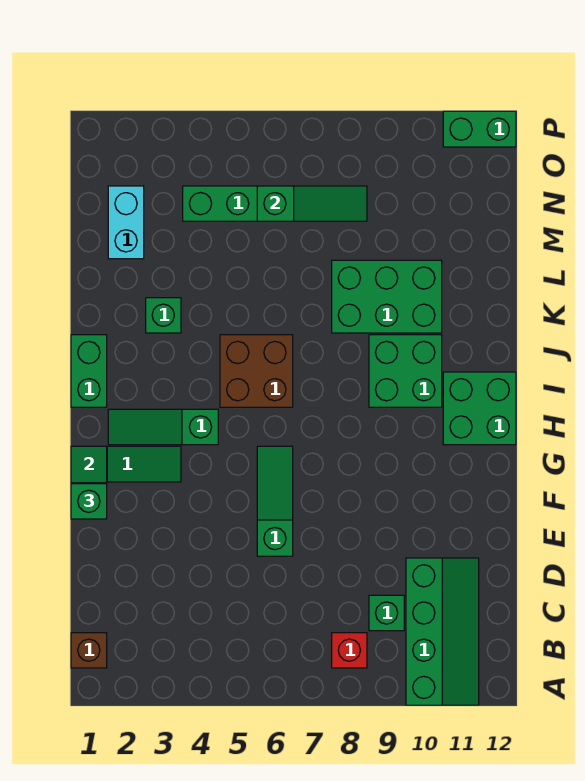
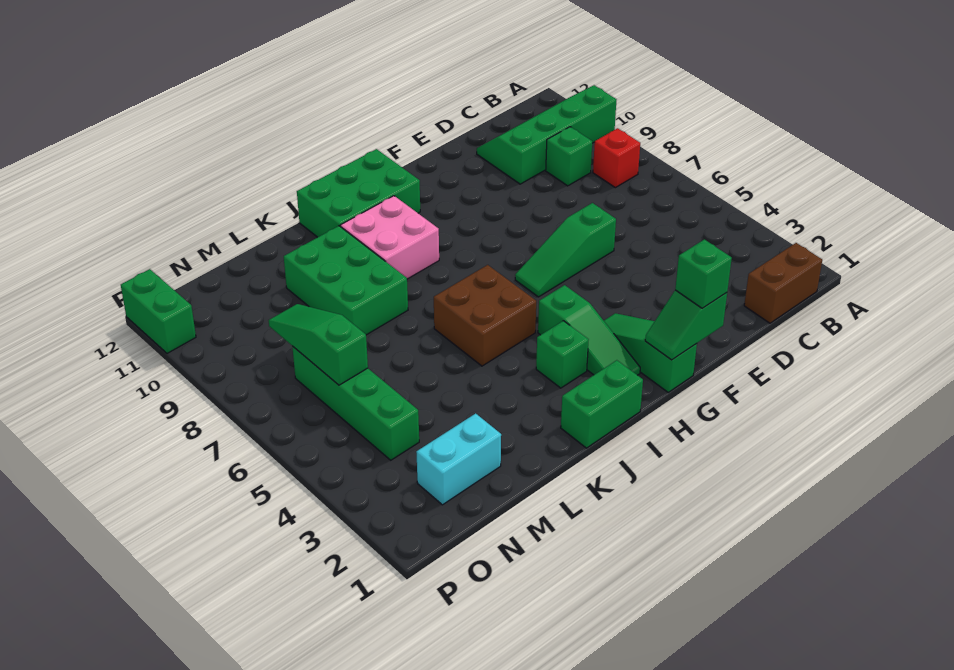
brown 1x1 brick [71,633,107,668] -> brown 1x2 brick [744,243,822,323]
green 2x2 brick [443,372,516,445] -> green 2x3 brick [297,149,420,237]
green 2x2 brick [369,335,442,407] -> pink 2x2 brick [340,196,439,279]
green 1x1 brick [146,298,181,333] -> green 1x1 brick moved to [536,321,589,388]

